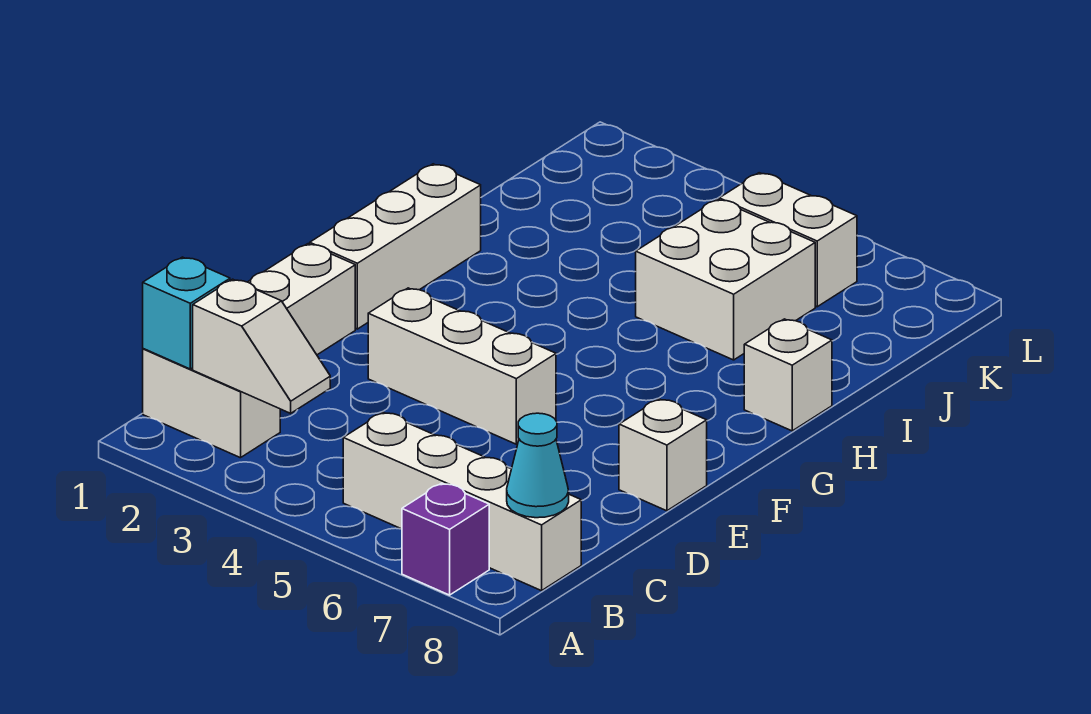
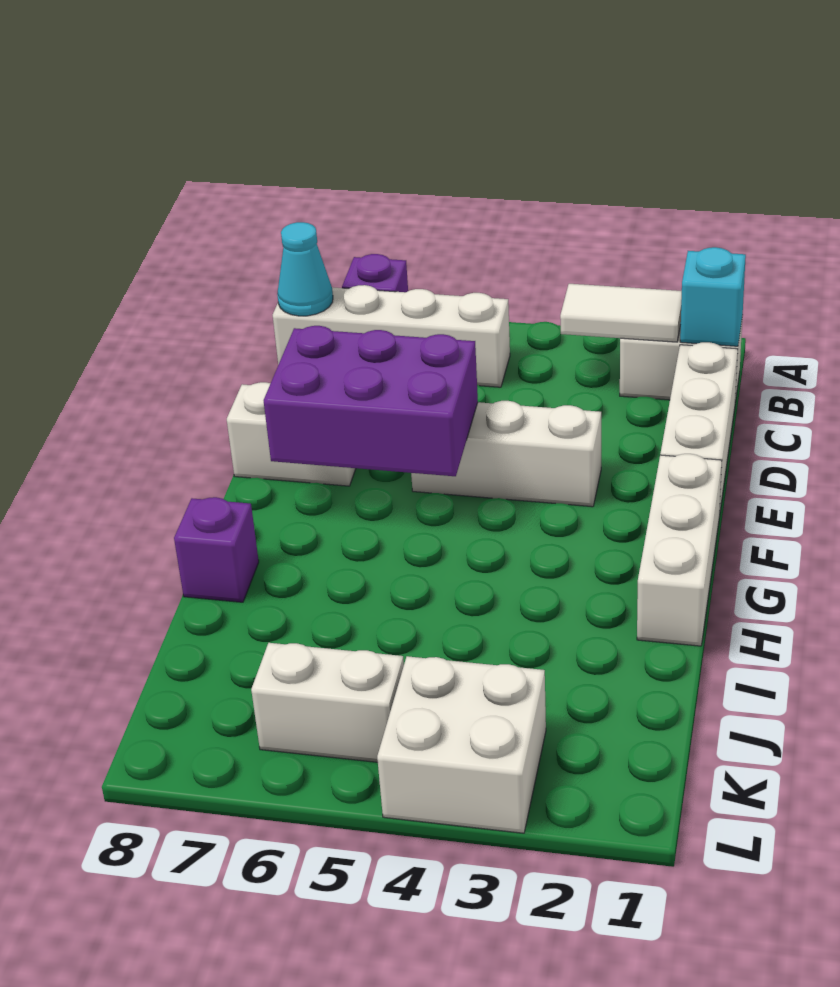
white 1x2 slope [193,279,330,413] -> white 1x2 tile [560,284,682,342]
none -> purple 2x3 brick [264,326,478,476]
white 1x1 brick [619,399,707,511] -> white 1x2 brick [227,382,356,486]
white 1x1 brick [744,319,832,431] -> purple 1x1 brick [174,497,259,602]
white 2x2 brick [636,199,815,360] -> white 2x2 brick moved to [377,656,546,833]

